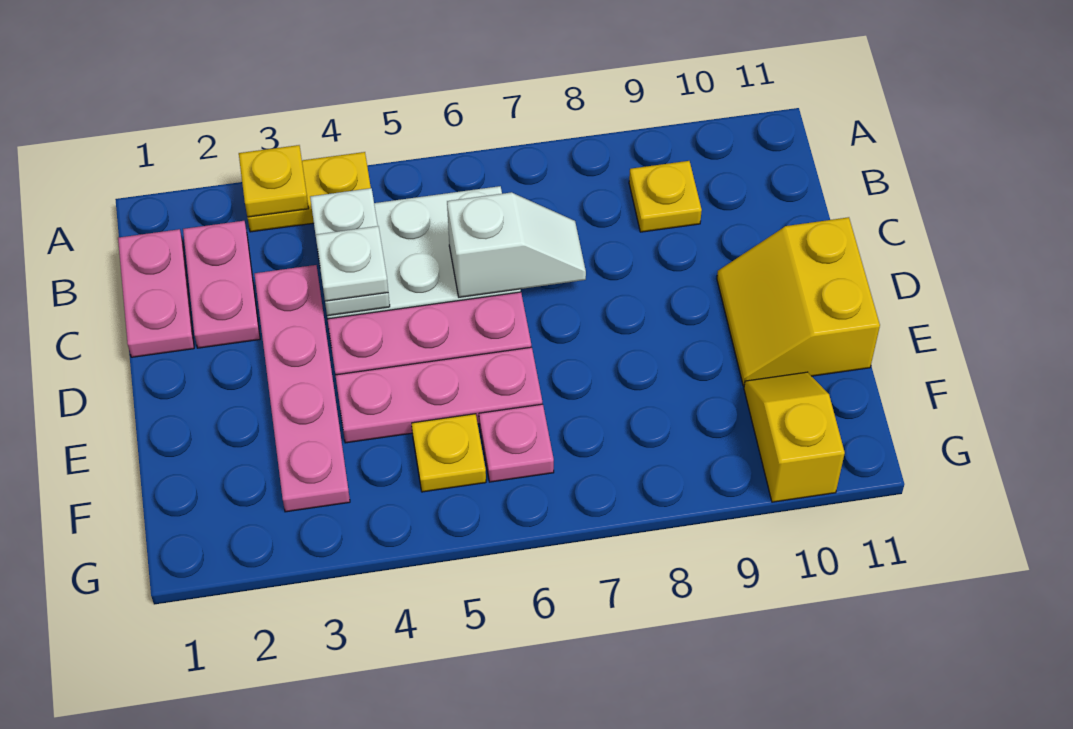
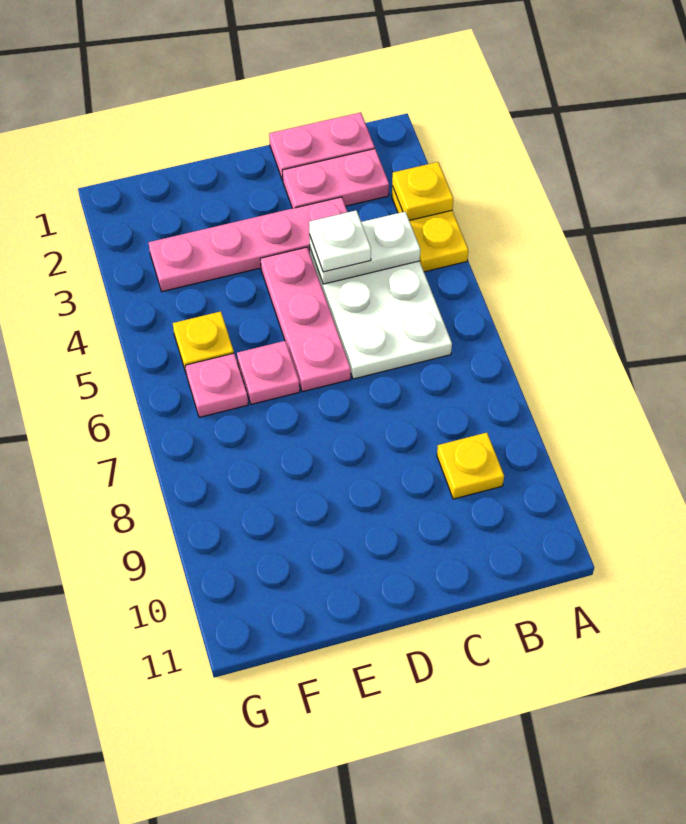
white 1x2 slope [447,192,586,297] -> none
yellow 2x2 slope [717,217,880,386] -> none
pink 1x3 plate [335,347,542,443] -> pink 1x1 plate [237,341,300,404]
yellow 1x2 slope [744,372,845,502] -> none

